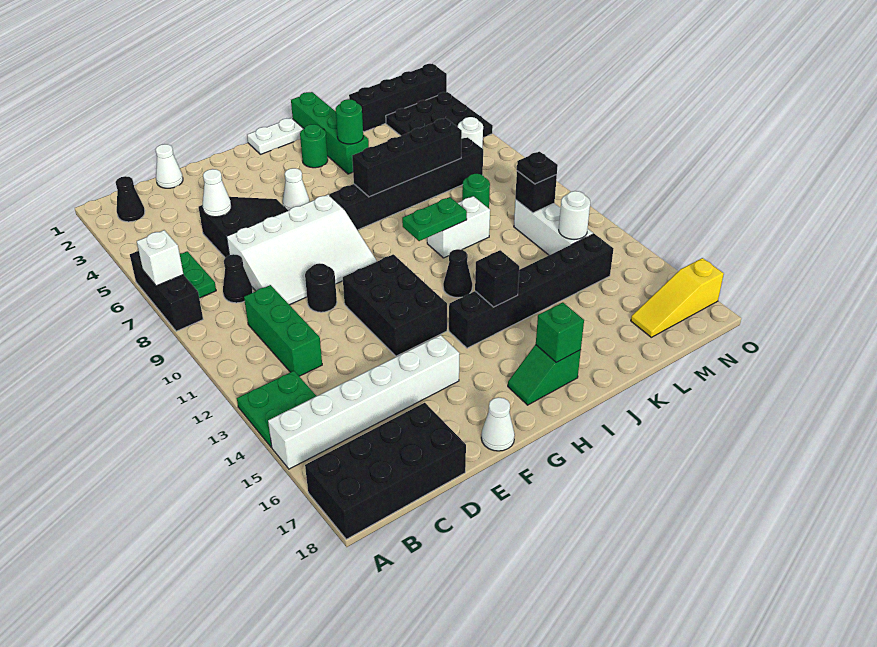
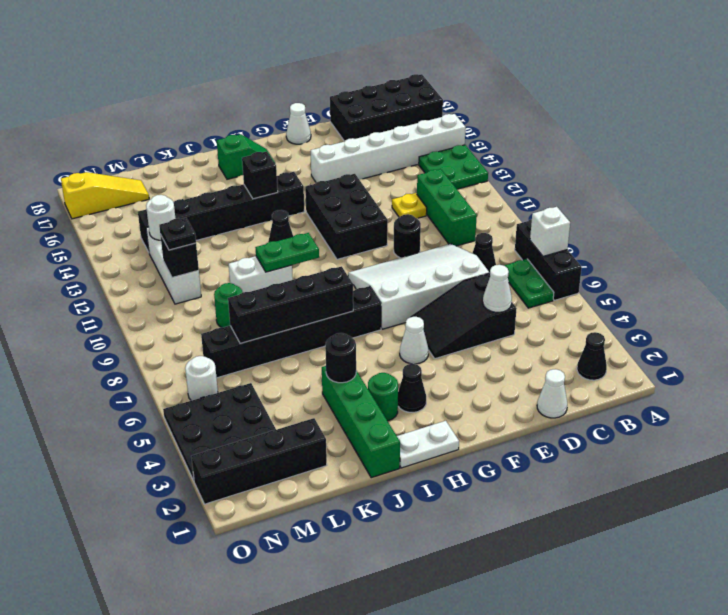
none -> yellow 1x1 plate [392,193,427,218]
none -> black 1x1 cone [398,364,426,413]
green 1x1 brick [536,302,584,362] -> none
green 1x1 round brick [336,99,363,144] -> black 1x1 round brick [325,333,356,383]

